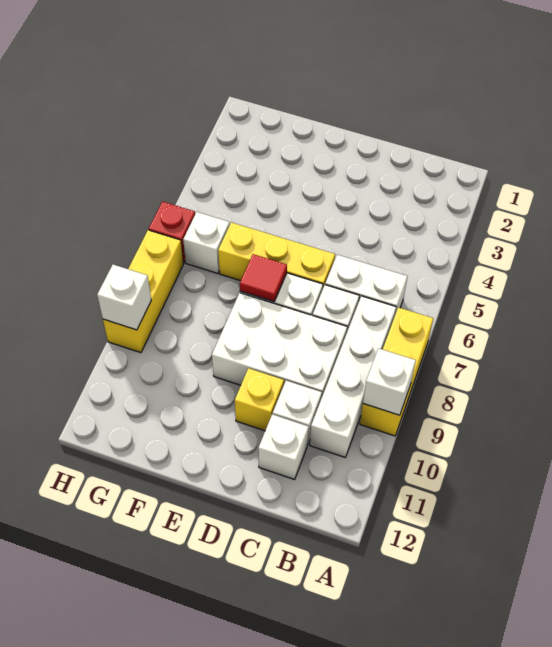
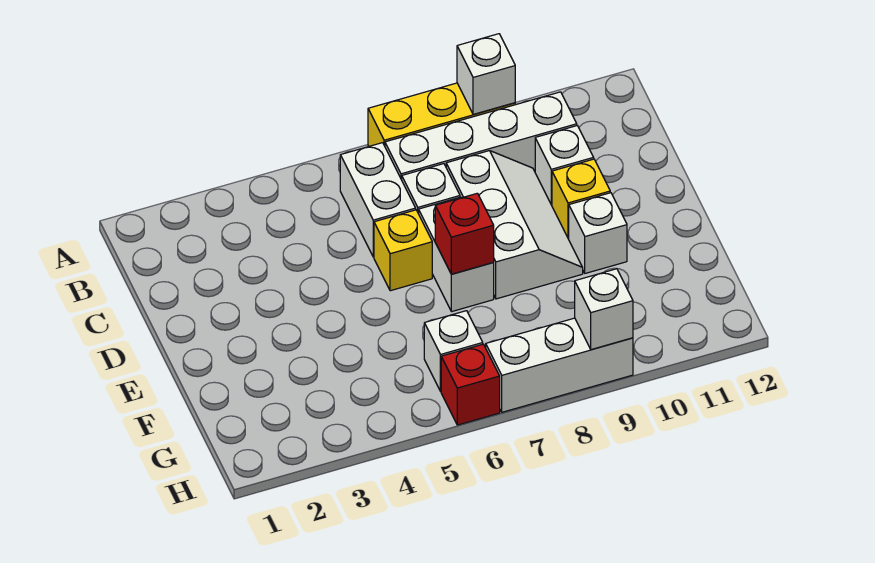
white 2x3 brick [212,293,347,396] -> white 2x3 slope [446,151,583,299]
white 1x1 brick [258,414,309,479] -> white 1x1 brick moved to [569,193,627,273]
yellow 1x3 brick [218,222,335,287] -> yellow 1x1 brick [374,210,432,291]
red 1x1 tile [240,254,287,302] -> red 1x1 brick [435,193,494,274]
yellow 1x3 brick [103,230,184,353] -> white 1x3 brick [486,318,633,412]

